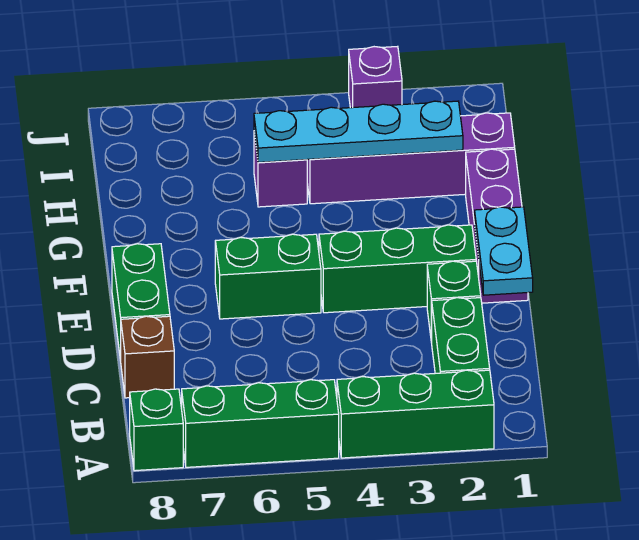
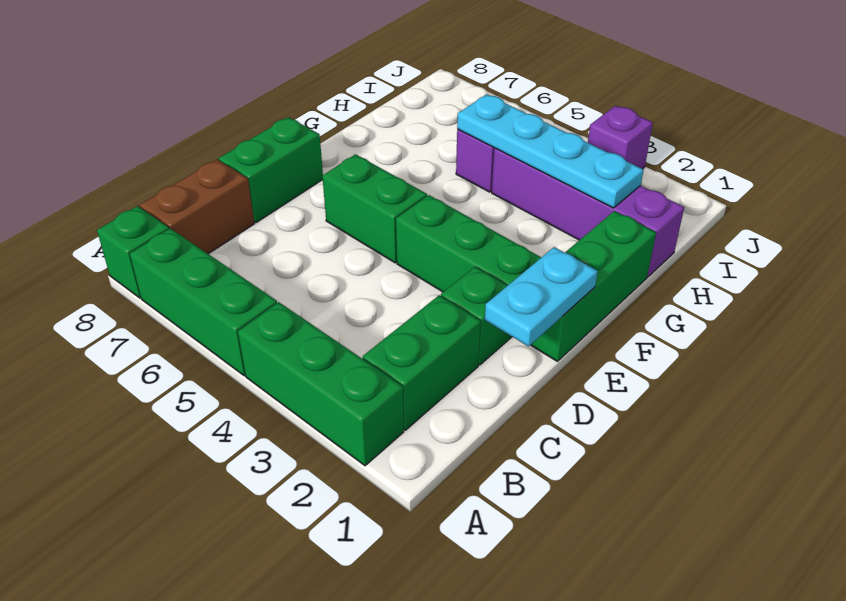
brown 1x1 brick [121,316,174,398] -> brown 1x2 brick [140,159,255,254]
purple 1x3 brick [466,149,528,303] -> green 1x3 brick [531,211,656,361]

